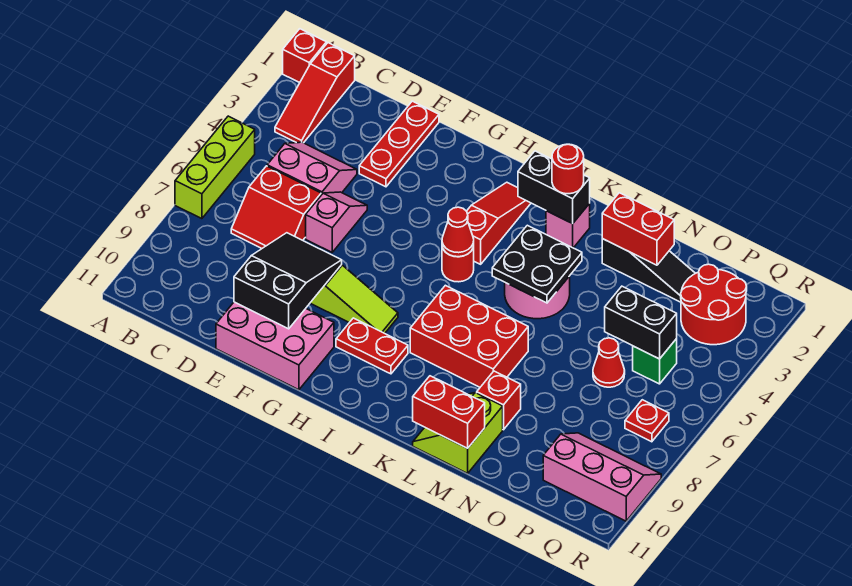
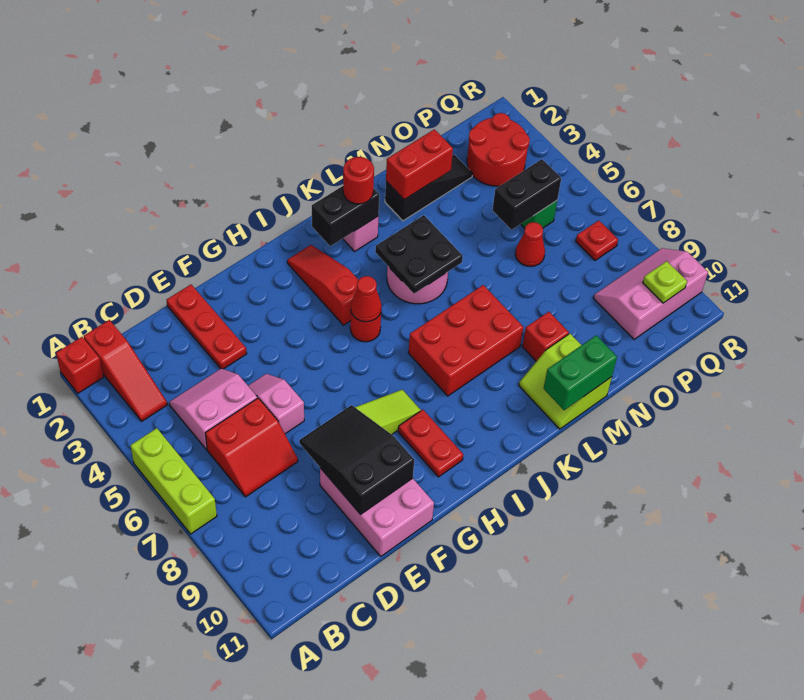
pink 2x3 brick [216,302,334,390] -> pink 2x3 brick turned to [320,468,434,556]
red 1x2 plate [336,318,408,374] -> red 1x2 plate turned to [398,410,463,477]
red 1x2 brick [413,376,485,448] -> green 1x2 brick [544,335,617,410]
none -> lime 1x1 plate [643,261,687,303]

